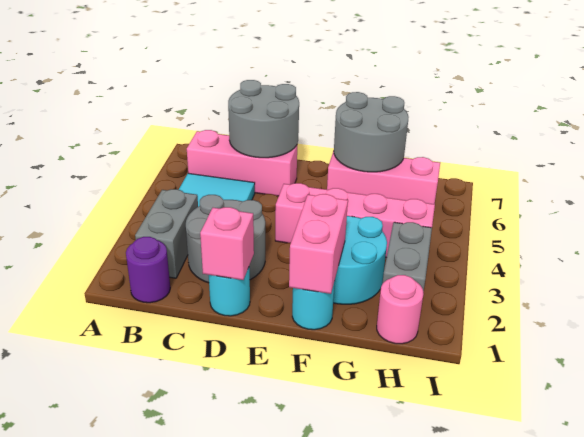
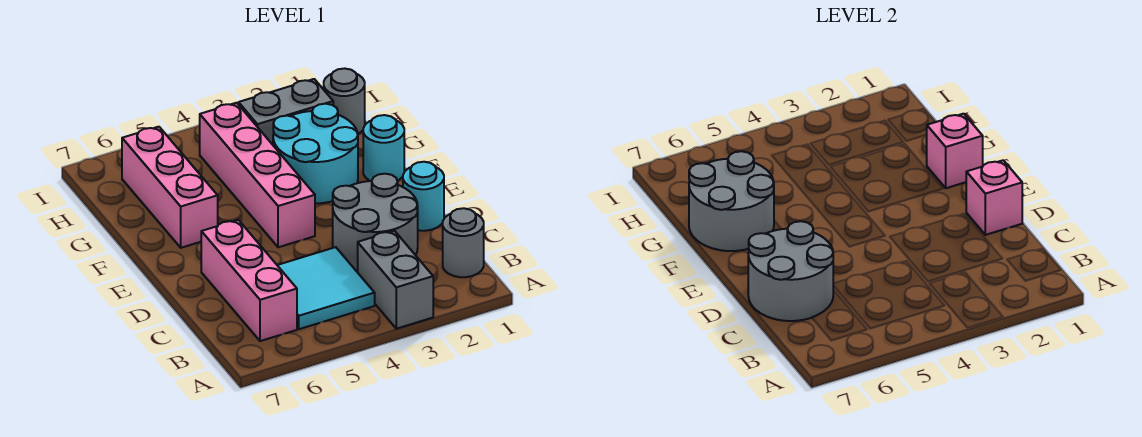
purple 1x1 round brick [126,237,170,303] -> grey 1x1 round brick [443,208,484,277]
grey 1x2 brick [135,189,198,278] -> grey 1x2 brick turned to [358,231,433,329]
pink 1x2 brick [289,194,348,294] -> pink 1x1 brick [927,114,983,188]
pink 1x1 round brick [377,275,423,344] -> grey 1x1 round brick [324,68,365,134]

